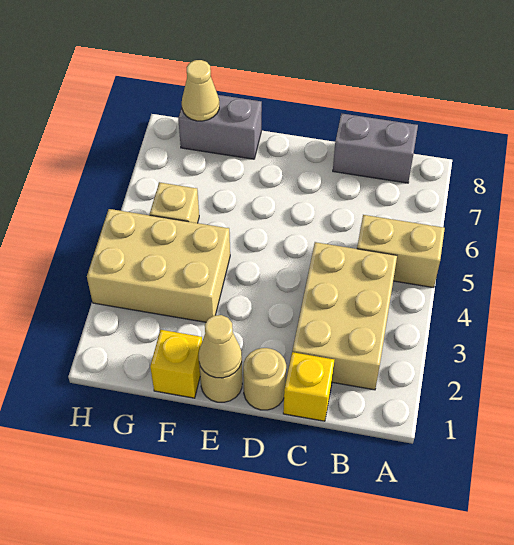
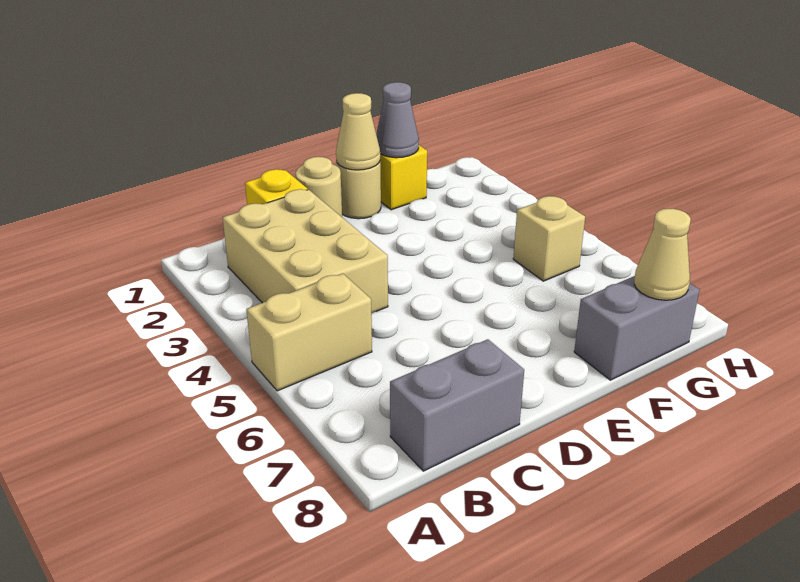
none -> grey 1x1 cone [376,82,419,158]
tan 2x3 brick [87,209,230,322] -> none

